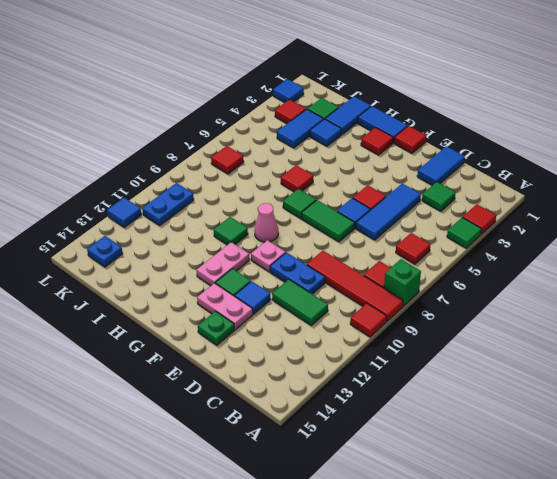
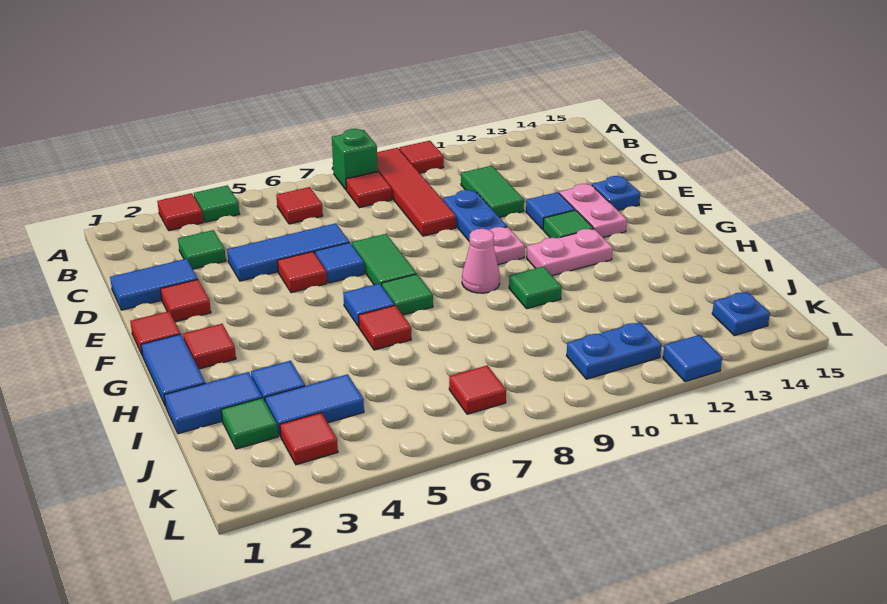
none -> red 1x1 tile [160,280,211,322]
green 1x1 plate [198,311,235,345] -> blue 1x1 plate [592,176,640,210]
blue 1x1 tile [273,79,304,102] -> blue 1x1 tile moved to [343,284,395,327]

